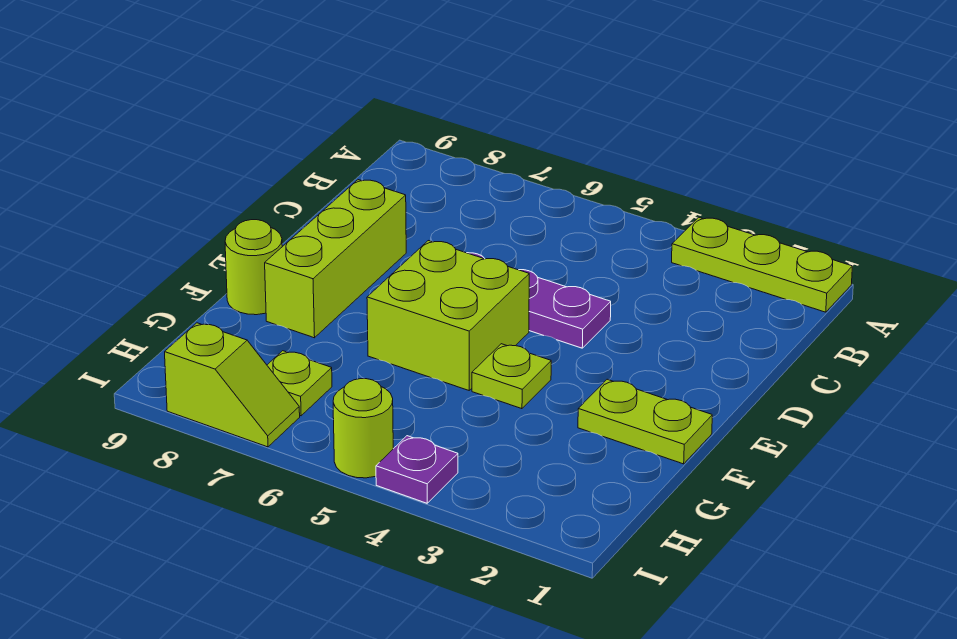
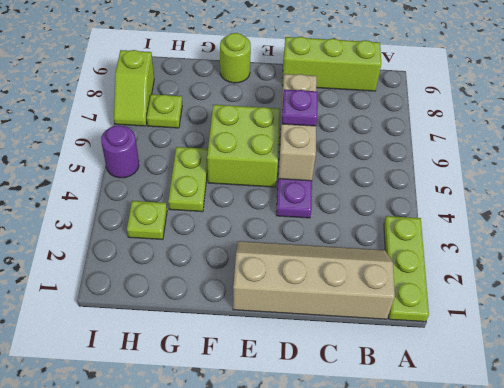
none -> tan 2x4 slope [233,241,395,319]
none -> tan 1x3 brick [278,74,317,181]
lime 1x3 brick [265,180,406,338] -> lime 1x3 brick moved to [282,37,381,91]
lime 1x2 plate [578,379,712,464] -> lime 1x2 plate moved to [168,147,208,212]
lime 1x1 plate [472,344,551,409] -> lime 1x1 plate moved to [127,201,167,240]
purple 1x1 plate [376,436,458,503] -> purple 1x1 plate moved to [282,89,318,126]
lime 1x1 round brick [333,379,393,478] -> purple 1x1 round brick [101,125,139,178]

